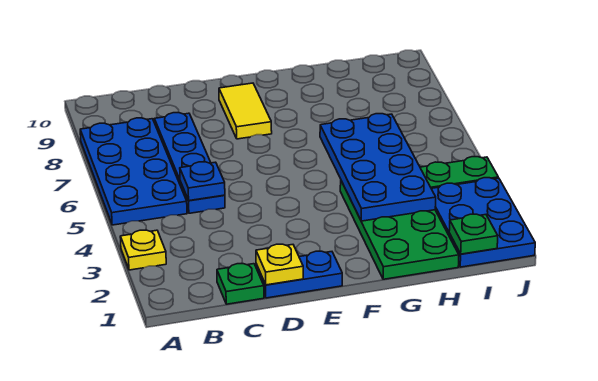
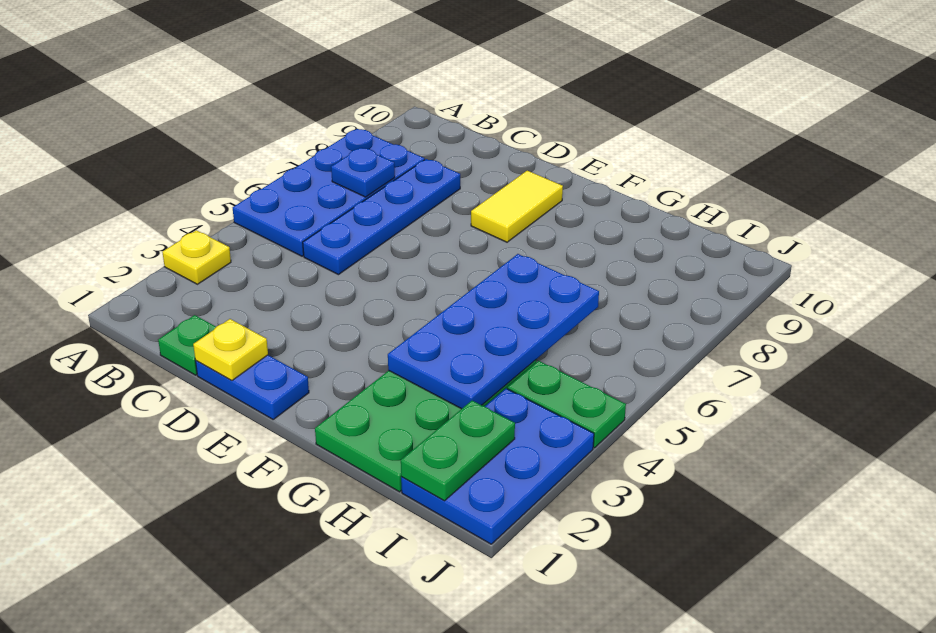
blue 1x1 plate [180,162,225,201] -> blue 1x1 plate moved to [331,148,395,197]
green 1x1 plate [449,214,498,254] -> green 1x2 plate [401,401,515,501]

